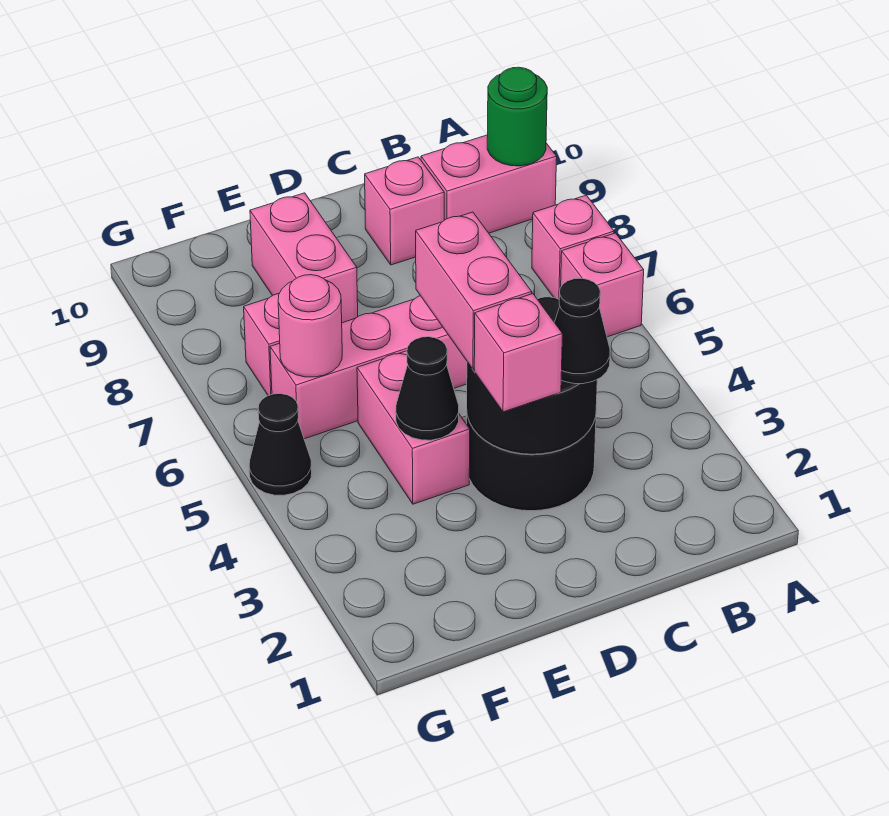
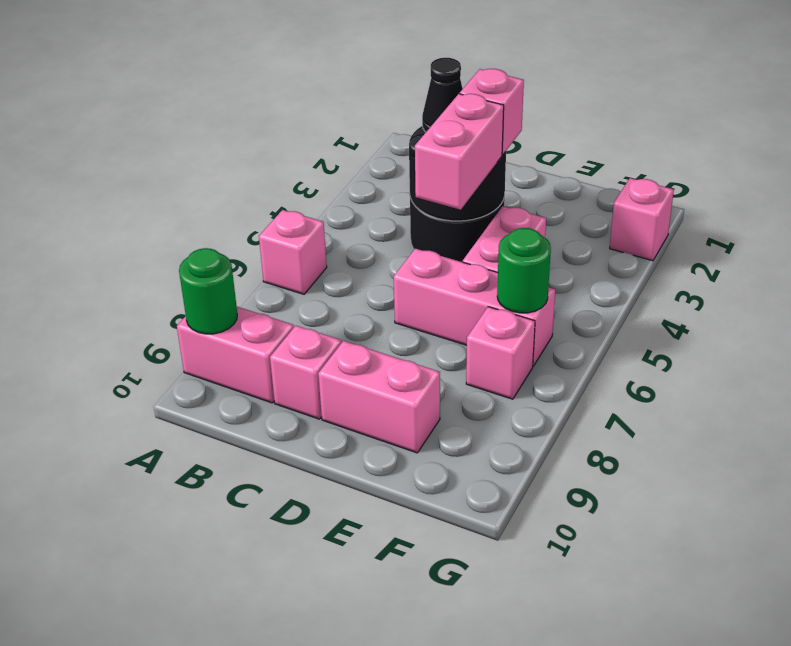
pink 1x1 brick [532,195,614,299] -> pink 1x1 brick moved to [610,178,674,261]
black 1x1 cone [396,337,459,440] -> none
pink 1x2 brick [250,193,358,323] -> pink 1x2 brick turned to [318,341,440,453]
pink 1x1 round brick [278,275,342,377] -> green 1x1 round brick [497,228,551,313]
black 1x1 cone [249,394,312,495] -> none

